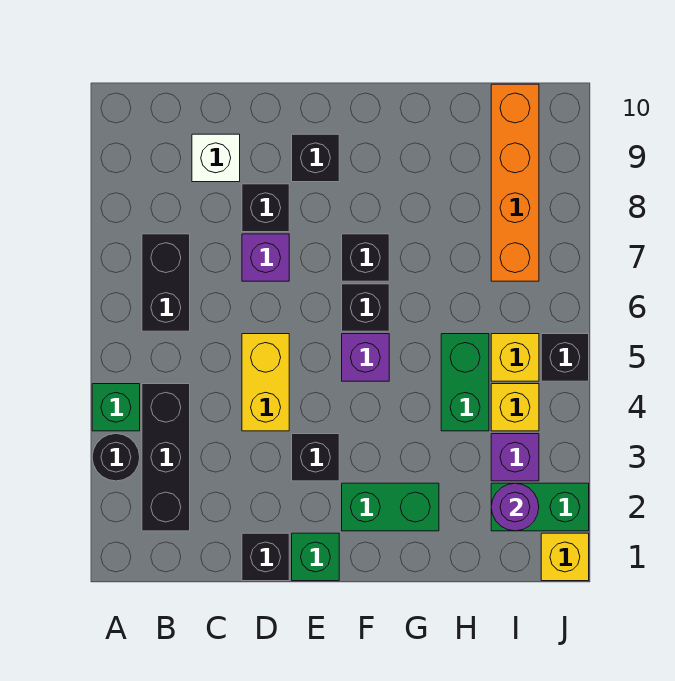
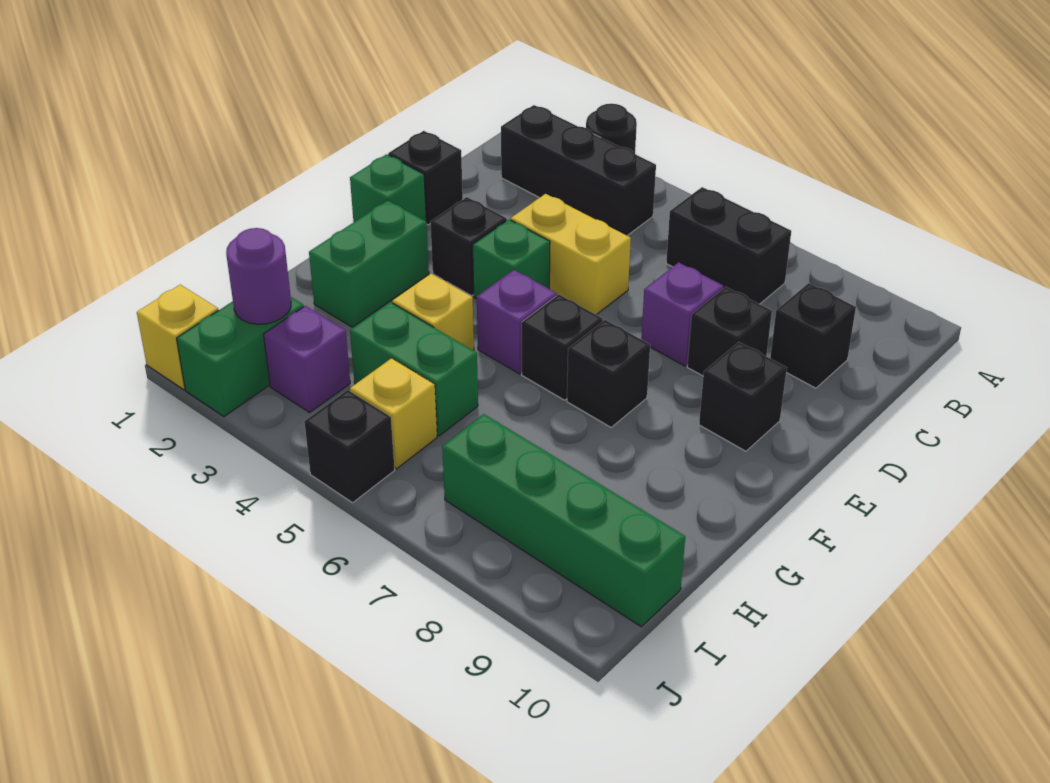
green 1x1 brick [92,384,140,431] -> green 1x1 brick moved to [473,219,550,299]
white 1x1 brick [192,134,240,182] -> black 1x1 brick [770,283,856,388]
yellow 1x1 brick [491,384,539,431] -> yellow 1x1 brick moved to [392,274,474,350]
orange 1x4 brick [491,84,539,281] -> green 1x4 brick [442,414,685,627]

